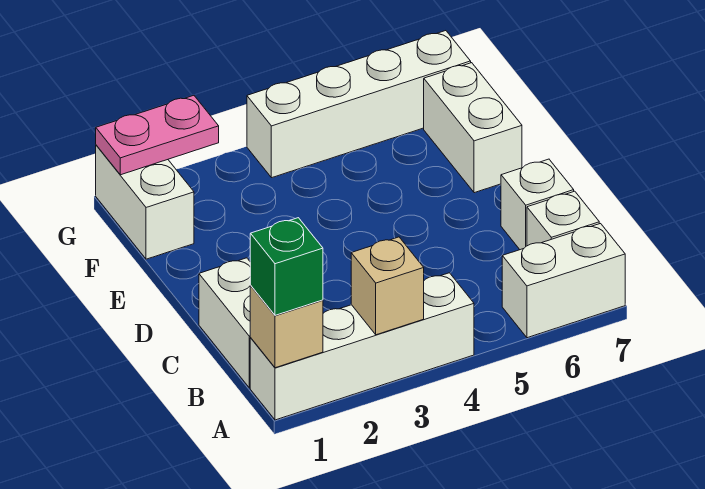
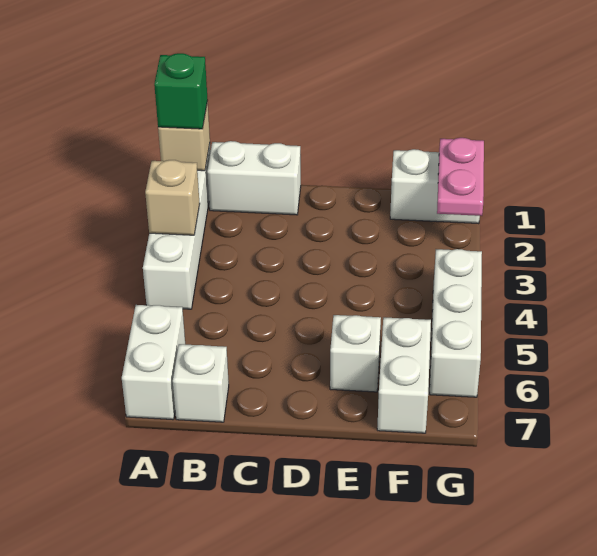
white 1x1 brick [501,159,574,250] -> white 1x1 brick moved to [330,315,381,392]
white 1x2 brick [424,63,522,193] -> white 1x2 brick turned to [377,317,431,433]
white 1x4 brick [247,31,471,178] -> white 1x3 brick [430,249,482,397]

